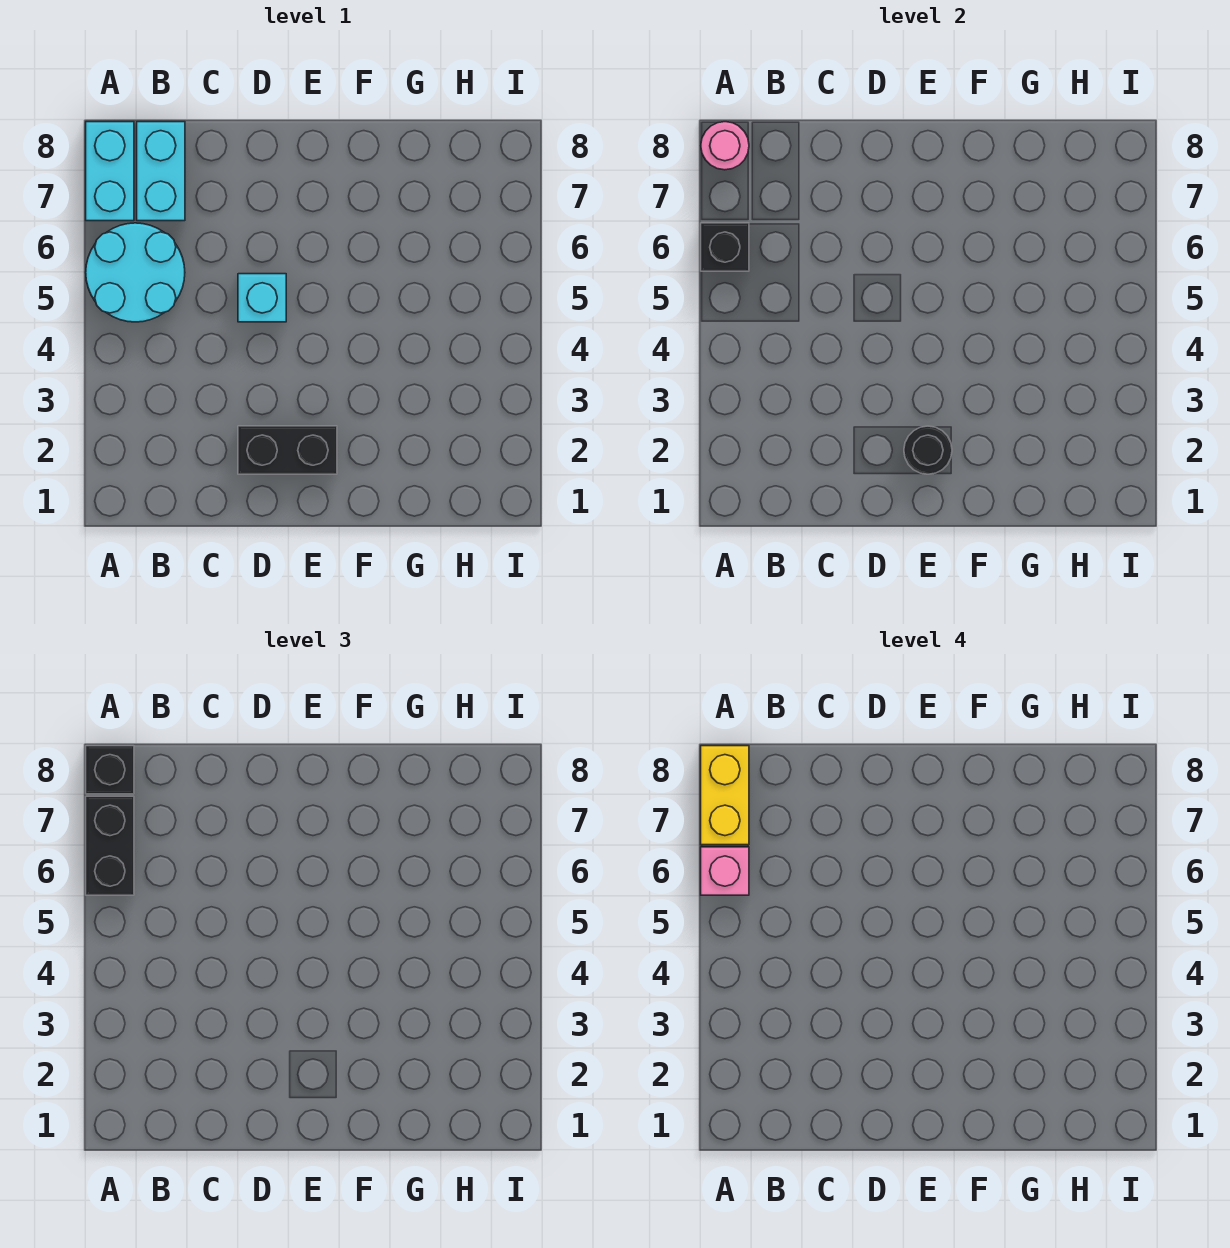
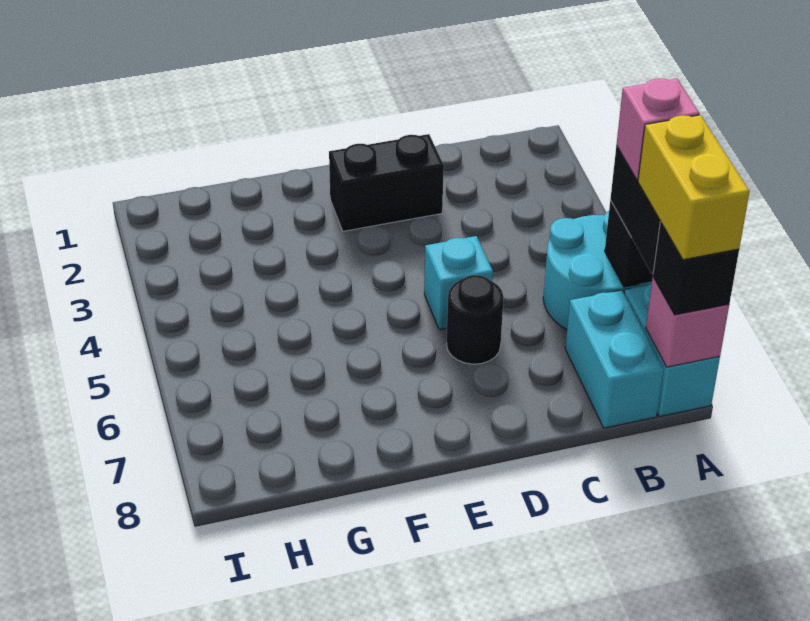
pink 1x1 round brick [701,122,749,170] -> pink 1x1 brick [646,278,729,367]
black 1x1 round brick [904,426,952,474] -> black 1x1 round brick moved to [447,275,504,364]

